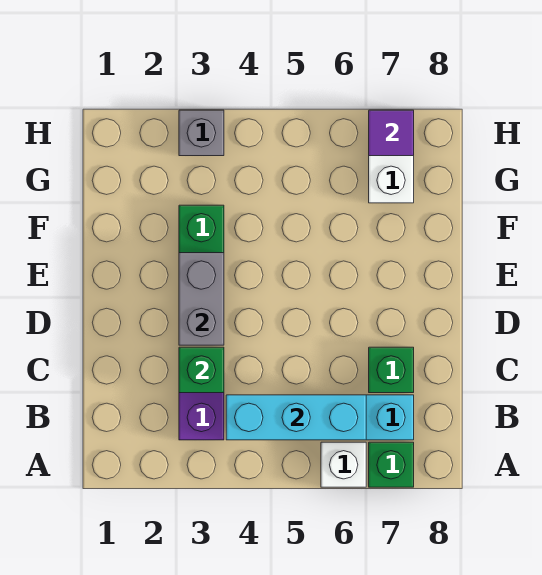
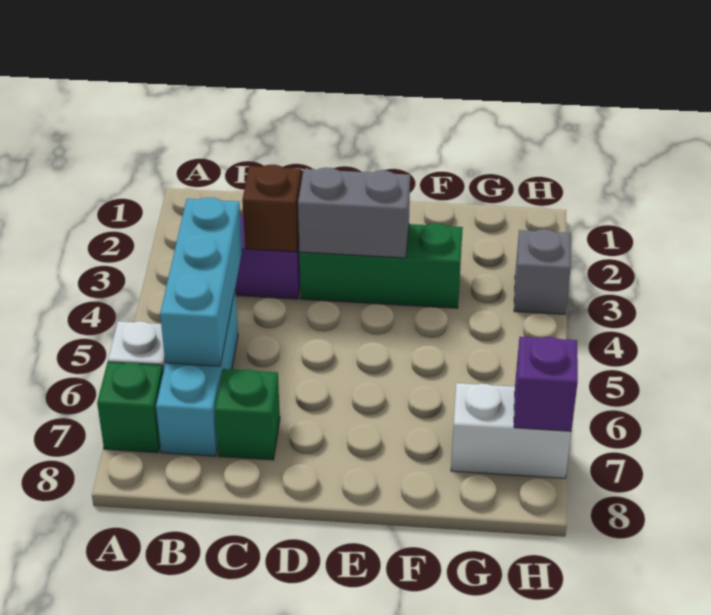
green 1x1 brick [179,347,224,393] -> brown 1x1 brick [242,165,301,252]
purple 1x1 tile [369,110,414,156] -> purple 1x1 brick [514,337,578,431]

